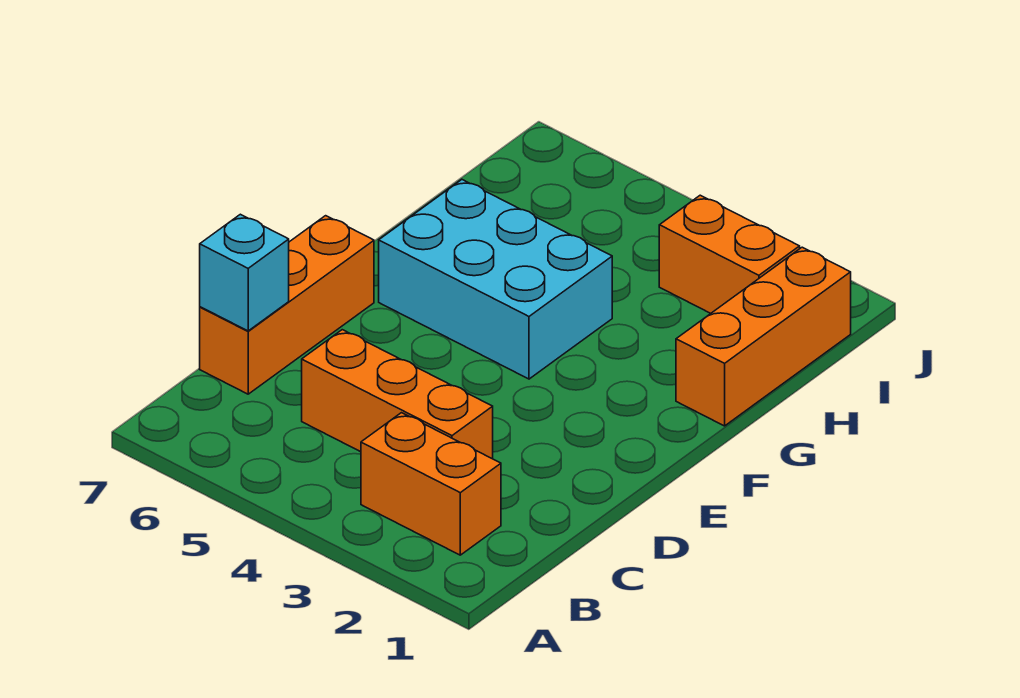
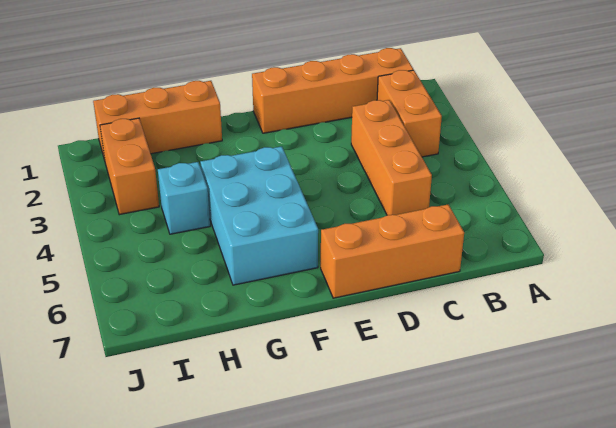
none -> orange 1x4 brick [252,48,413,133]
cyan 1x1 brick [200,214,289,331] -> cyan 1x1 brick moved to [158,162,210,234]

